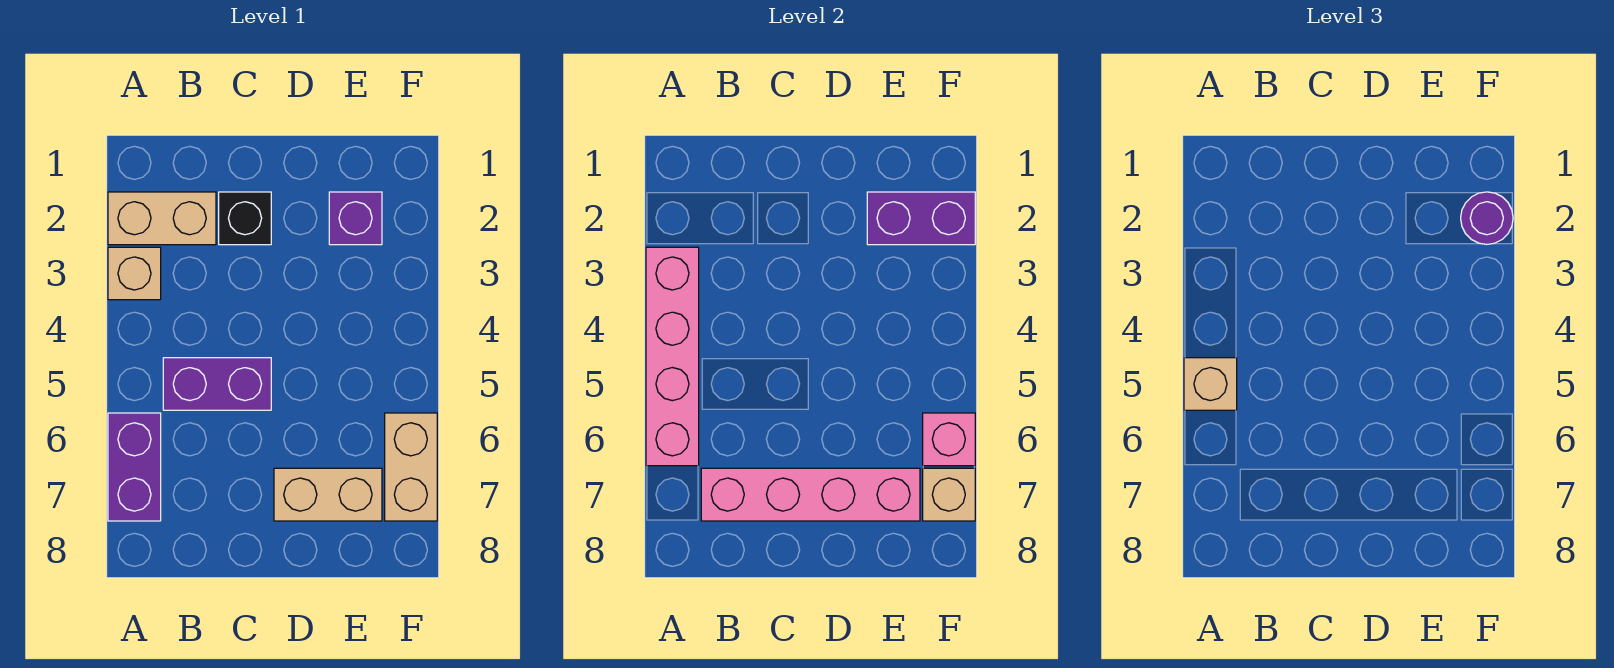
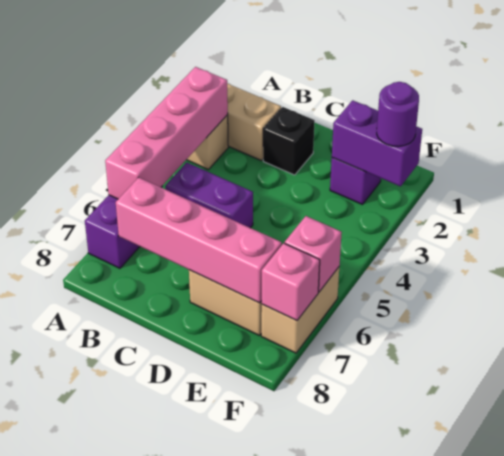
tan 1x1 brick [1184,358,1237,410] -> none
tan 1x1 brick [923,468,975,521] -> pink 1x1 brick [262,243,320,321]

